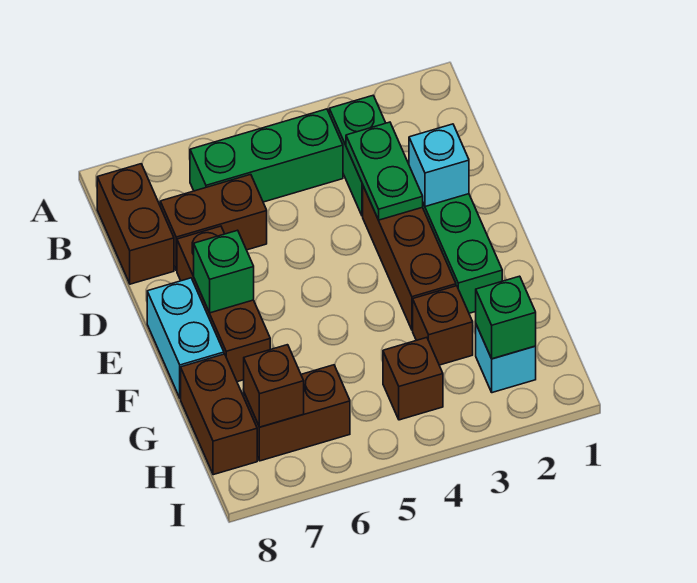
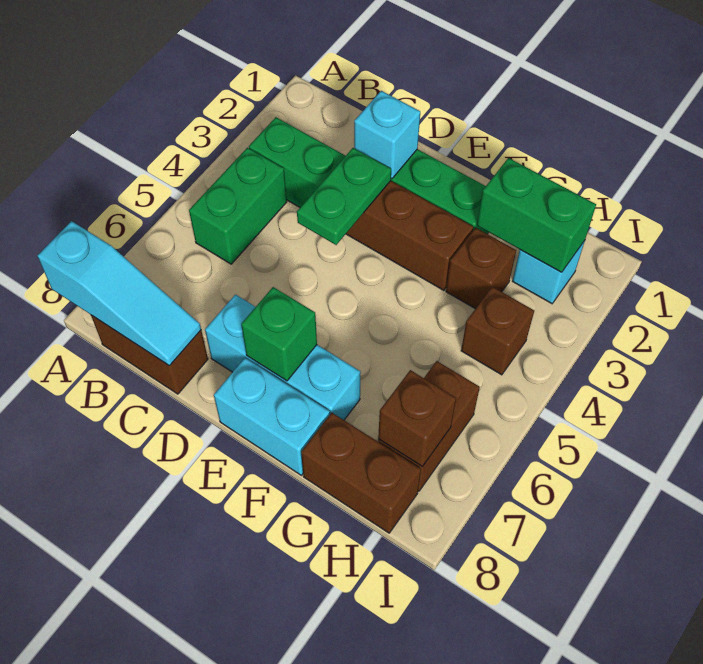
none -> cyan 1x3 slope [37,221,201,365]
green 1x3 brick [190,109,343,202] -> green 1x2 brick [189,148,287,264]
green 1x2 plate [346,122,423,220] -> green 1x2 plate turned to [297,148,391,245]
brown 1x2 brick [160,174,267,271] -> none
brown 1x3 brick [177,226,270,382] -> cyan 1x3 brick [205,295,361,420]
green 1x1 brick [476,276,536,359] -> green 1x2 brick [477,158,596,272]

